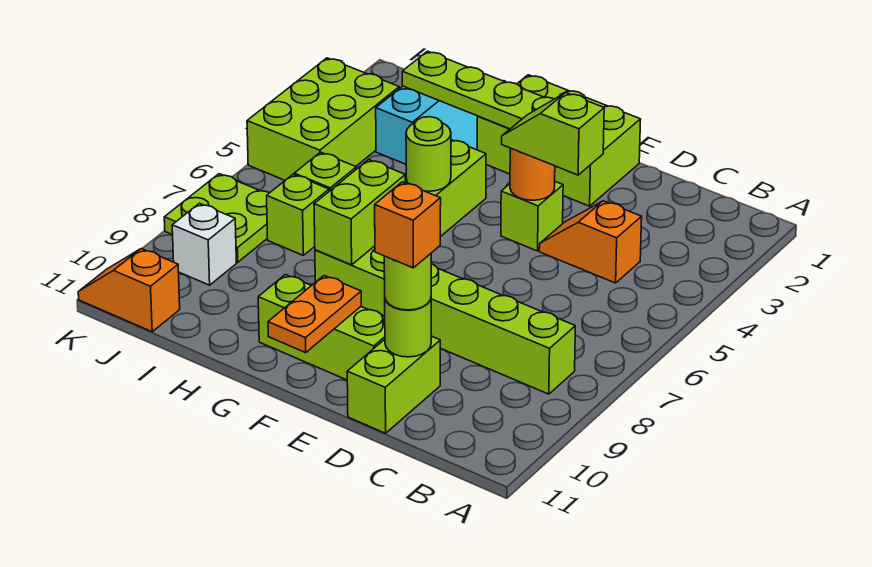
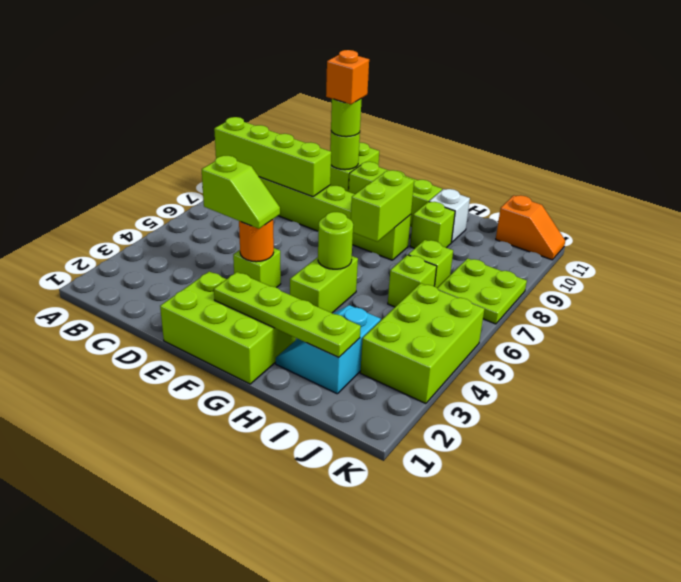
none -> lime 1x4 brick [214,117,331,197]
orange 1x2 slope [539,201,642,283] -> none
orange 1x2 plate [268,276,361,353] -> none
none -> lime 1x1 brick [410,202,455,248]
white 1x1 brick [172,203,236,285] -> white 1x1 brick moved to [429,189,470,242]

